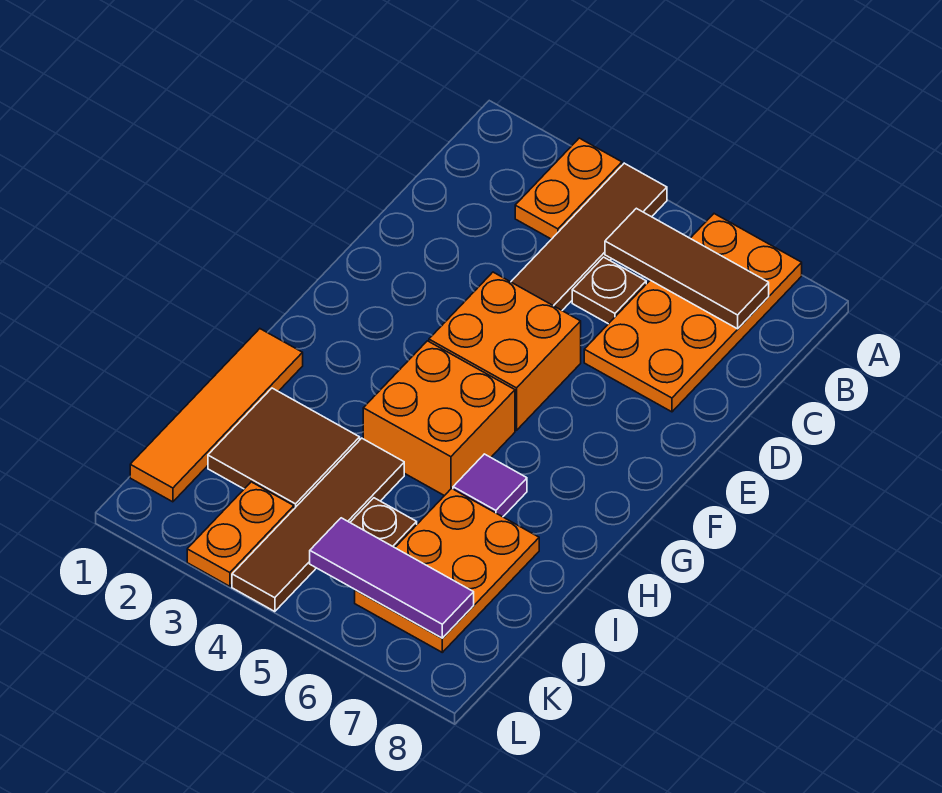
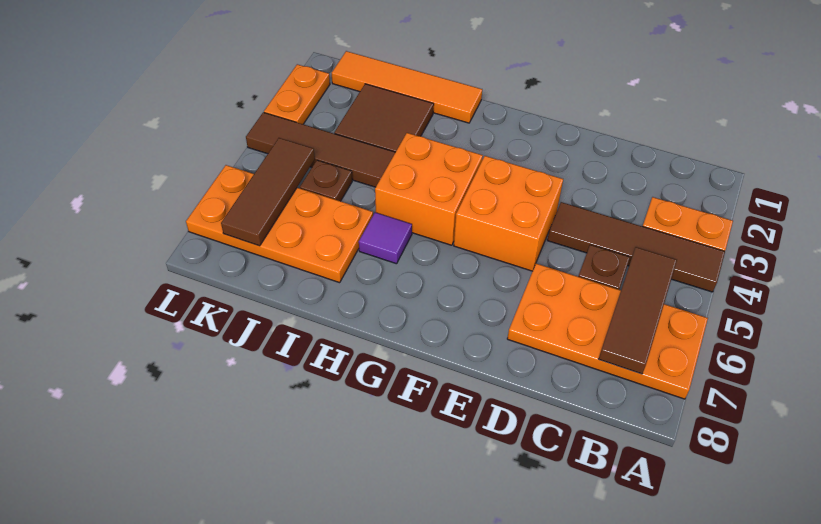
orange 2x3 plate [355,488,539,652] -> orange 2x4 plate [186,165,373,283]
orange 1x2 plate [187,482,294,586] -> orange 1x2 plate turned to [264,64,330,124]
purple 1x3 tile [310,518,474,638] -> brown 1x3 tile [221,138,315,246]

